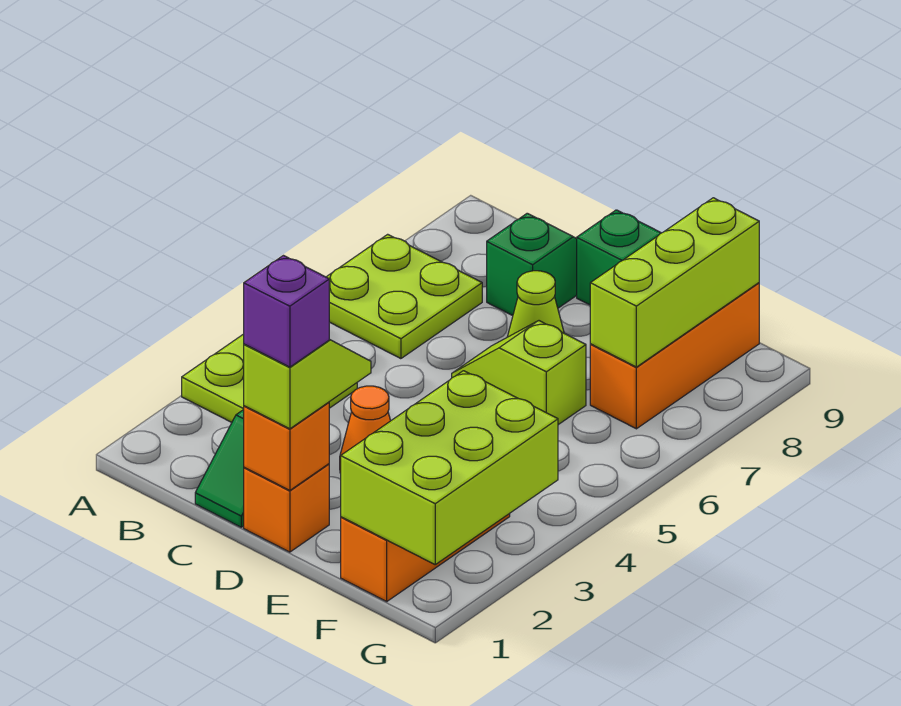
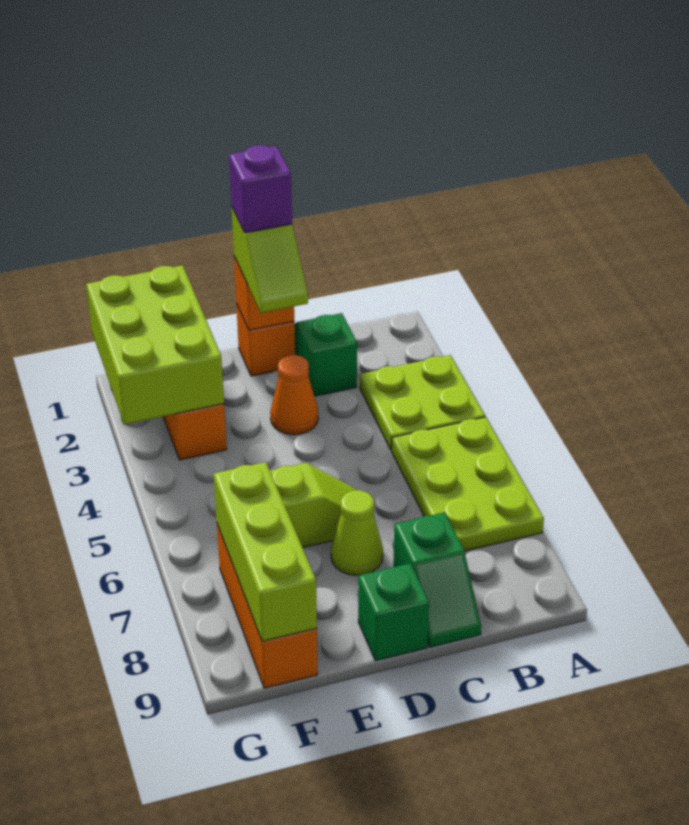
lime 2x2 plate [327,234,482,359] -> lime 2x3 plate [392,417,544,551]

